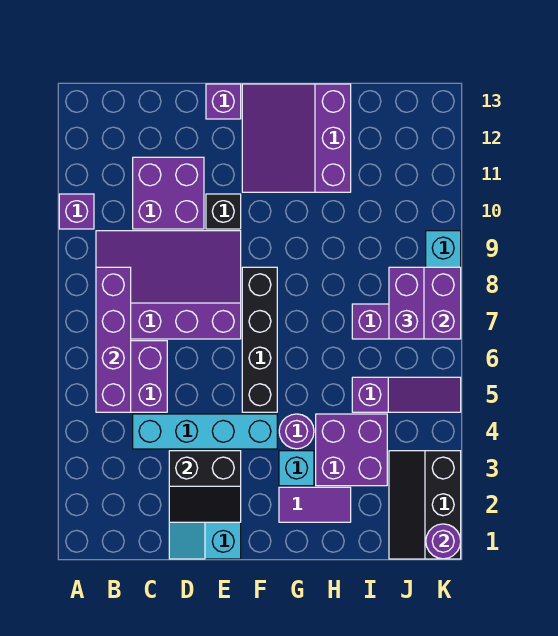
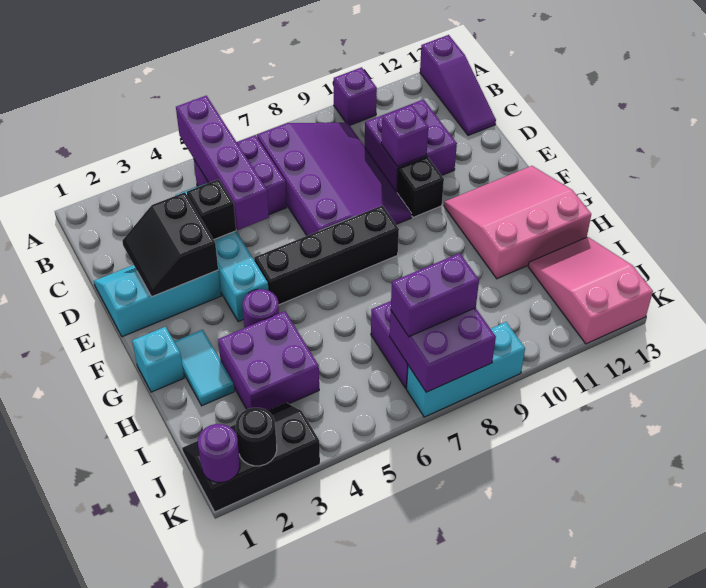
purple 1x4 brick [96,267,131,412] -> purple 1x4 brick turned to [176,96,269,230]
none -> black 1x1 brick [187,179,236,240]
purple 1x1 brick [206,84,241,119] -> purple 1x1 brick moved to [381,105,428,167]
purple 3x3 slope [242,84,351,192] -> pink 3x3 slope [444,166,591,279]
purple 1x2 tile [279,487,351,522] -> cyan 1x2 tile [174,330,234,406]
cyan 1x1 brick [279,451,314,486] -> cyan 1x1 brick moved to [132,327,184,392]
purple 1x3 slope [352,377,461,412] -> purple 1x3 slope moved to [420,35,496,136]
none -> pink 2x3 slope [528,237,653,344]
none -> black 1x1 round brick [236,408,277,466]

